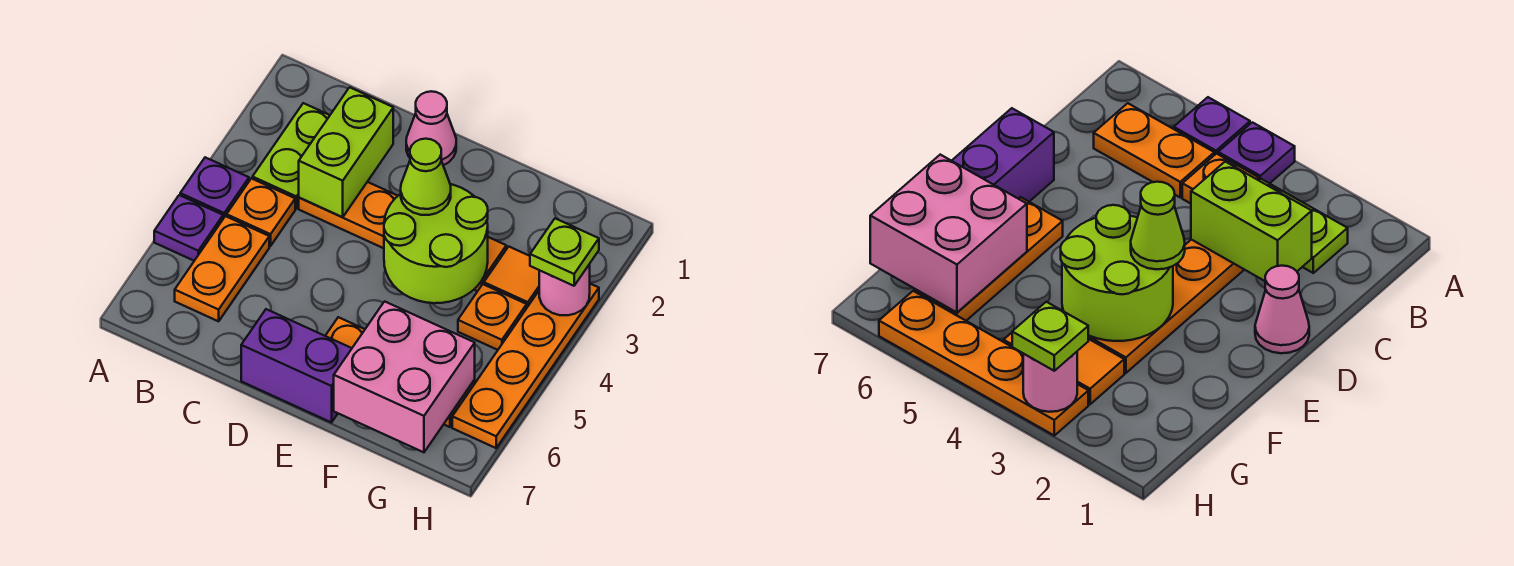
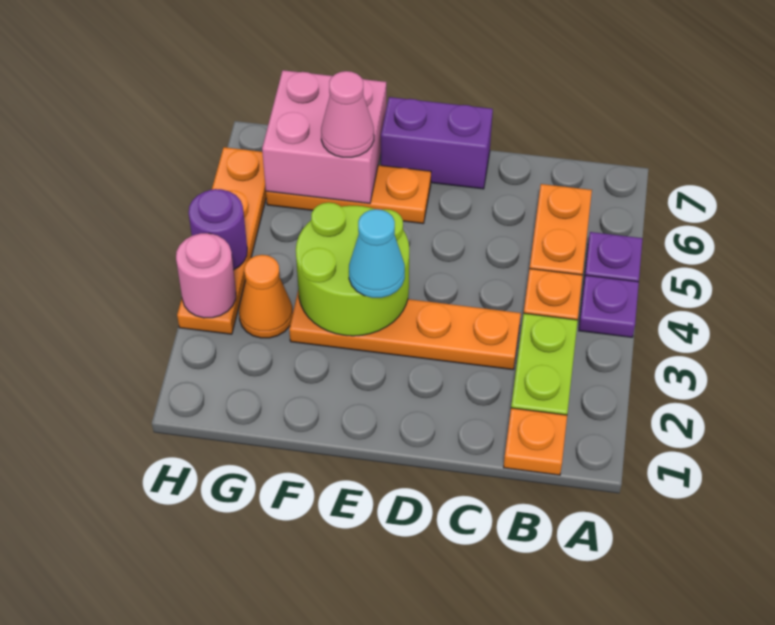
lime 1x2 brick [299,87,393,217] -> none
pink 1x1 cone [406,91,456,165] -> pink 1x1 cone moved to [321,71,374,157]
lime 1x1 cone [401,139,451,215] -> cyan 1x1 cone [349,209,405,298]
orange 1x1 tile [484,247,539,307] -> orange 1x1 cone [239,255,293,338]
orange 1x1 plate [458,284,527,350] -> orange 1x1 plate moved to [504,408,567,475]
lime 1x1 plate [530,218,599,286] -> none
none -> purple 1x1 round brick [189,189,247,270]

